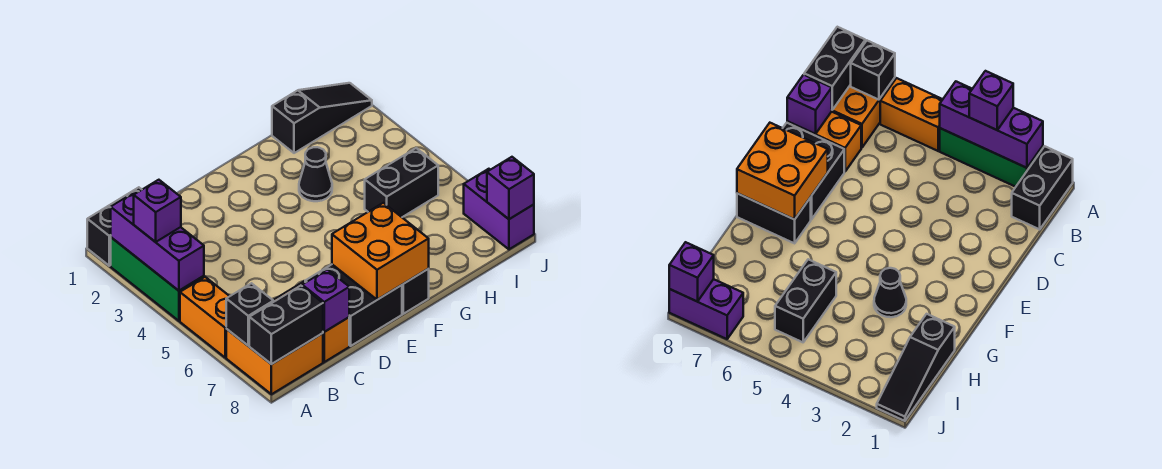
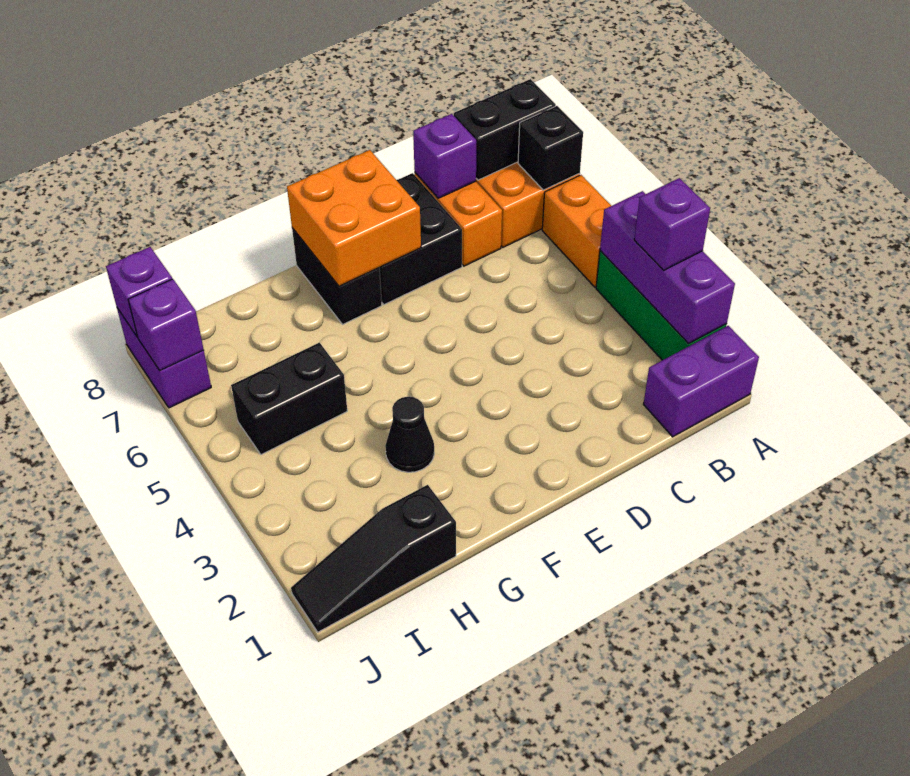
black 1x2 brick [87,187,142,266] -> purple 1x2 brick [643,326,759,437]
none -> purple 1x1 brick [128,279,204,370]

